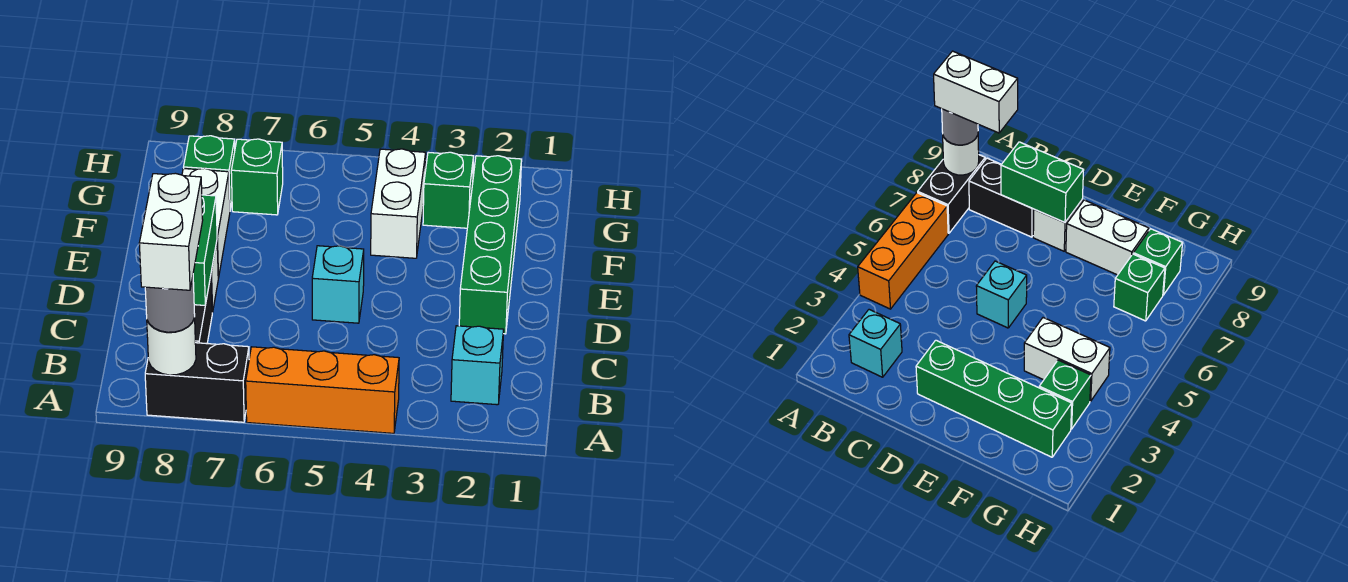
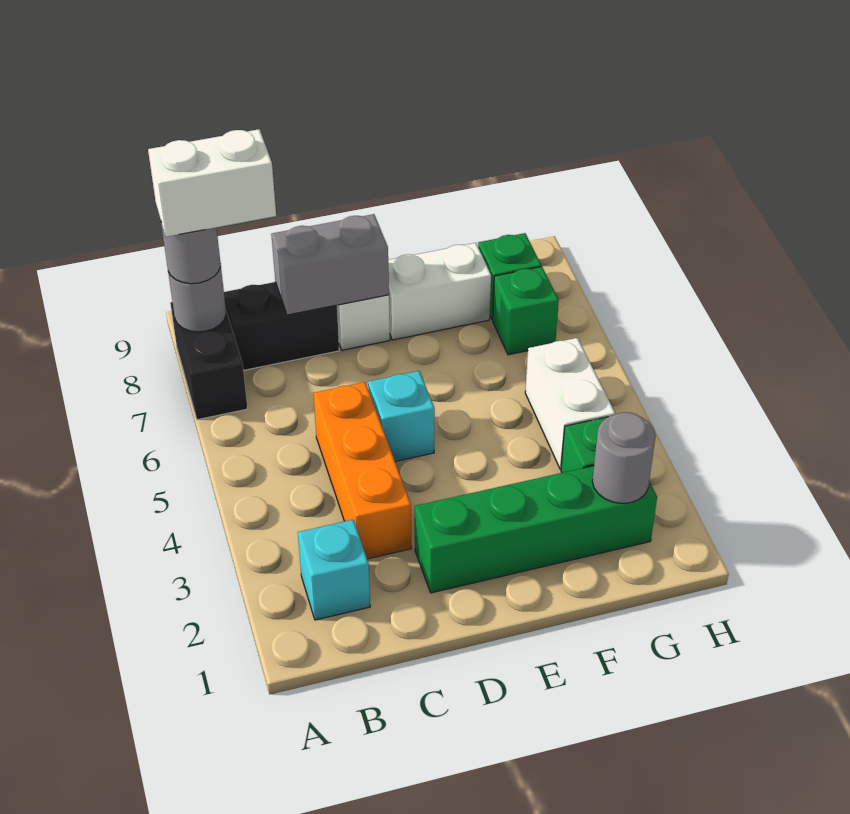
orange 1x3 brick [246,347,399,433] -> orange 1x3 brick moved to [313,382,411,559]
white 1x1 round brick [147,318,196,375] -> grey 1x1 round brick [168,267,226,332]
green 1x2 brick [193,195,217,305] -> grey 1x2 brick [271,214,389,315]
white 1x2 brick [371,149,426,258] -> white 1x2 brick turned to [525,338,615,469]
none -> grey 1x1 round brick [592,412,656,503]

